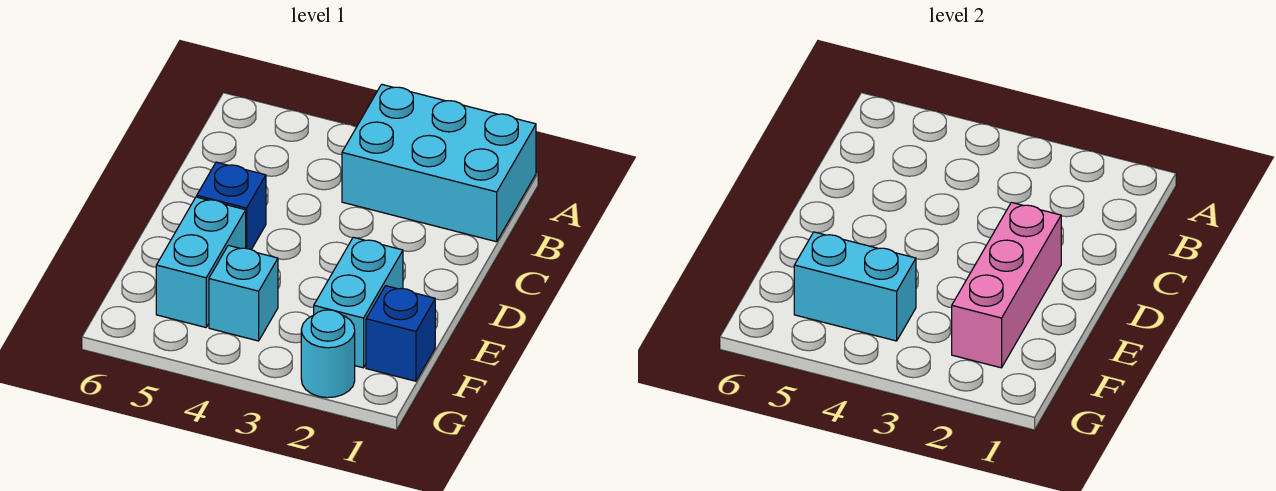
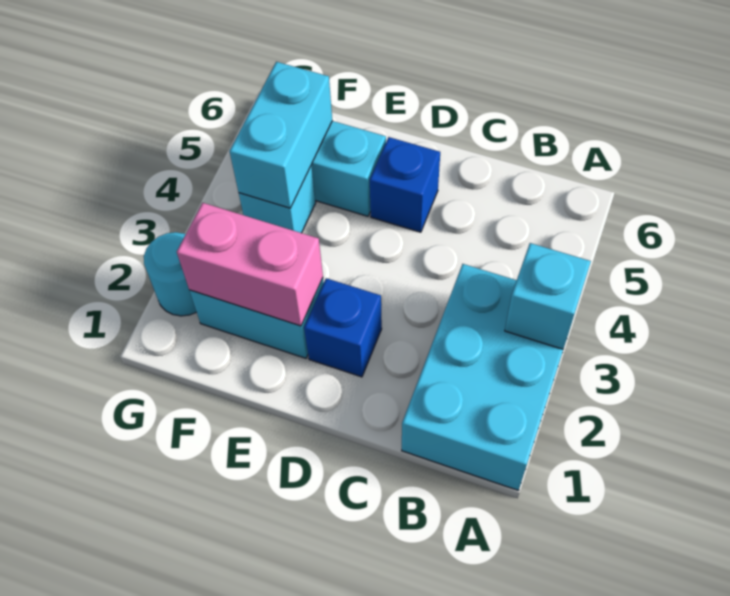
none -> cyan 1x1 brick [505,243,591,349]
pink 1x3 brick [952,203,1061,368] -> pink 1x2 brick [177,203,323,326]
blue 1x1 brick [366,286,435,381] -> blue 1x1 brick moved to [304,278,382,377]

